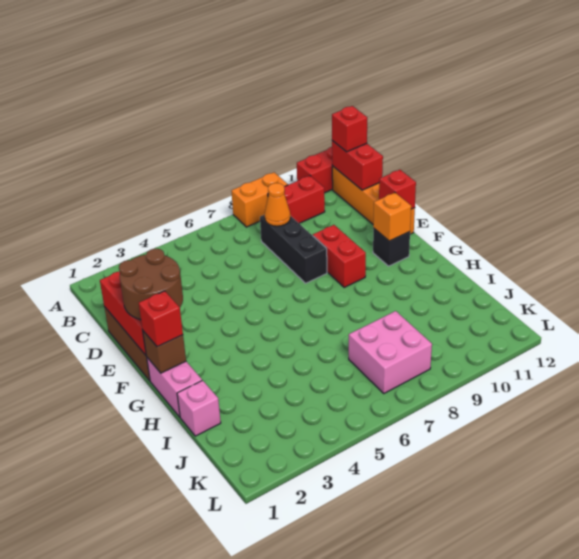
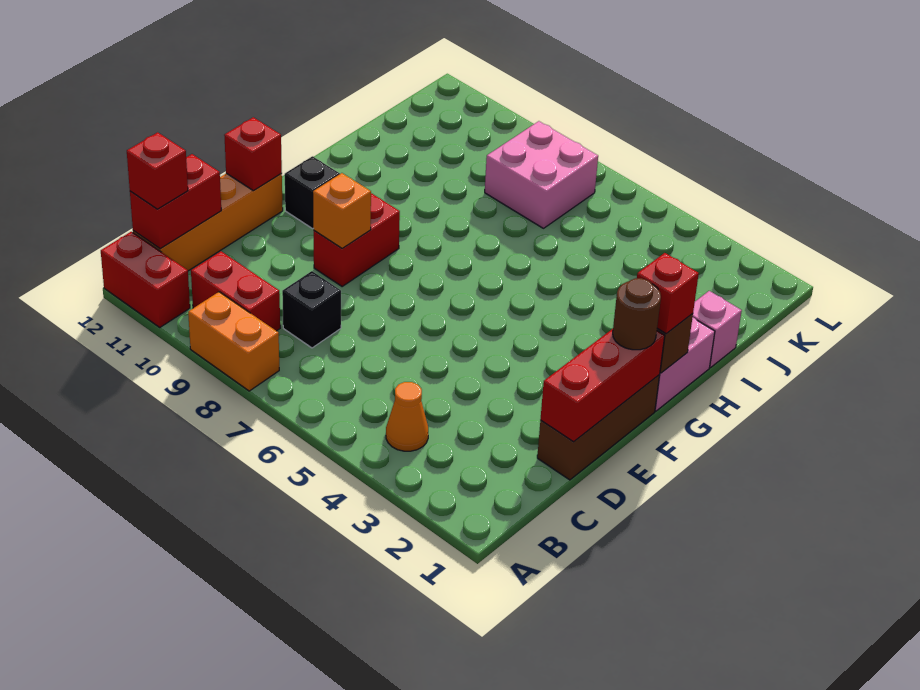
black 1x3 brick [260,215,327,283] -> black 1x1 brick [282,271,341,348]
orange 1x1 cone [265,183,290,226] -> orange 1x1 cone moved to [386,382,428,451]
brown 2x2 round brick [119,249,183,320] -> brown 1x1 round brick [613,278,661,350]
orange 1x1 brick [373,193,411,241] -> orange 1x1 brick moved to [313,173,371,248]

